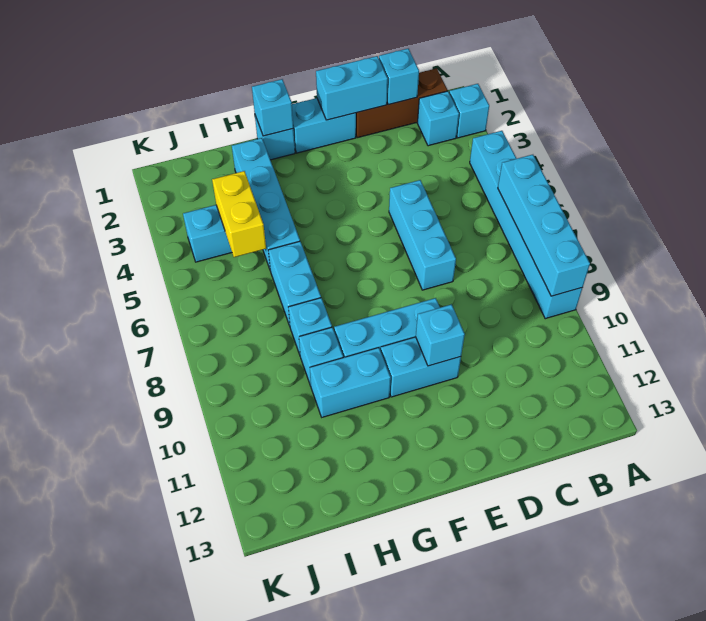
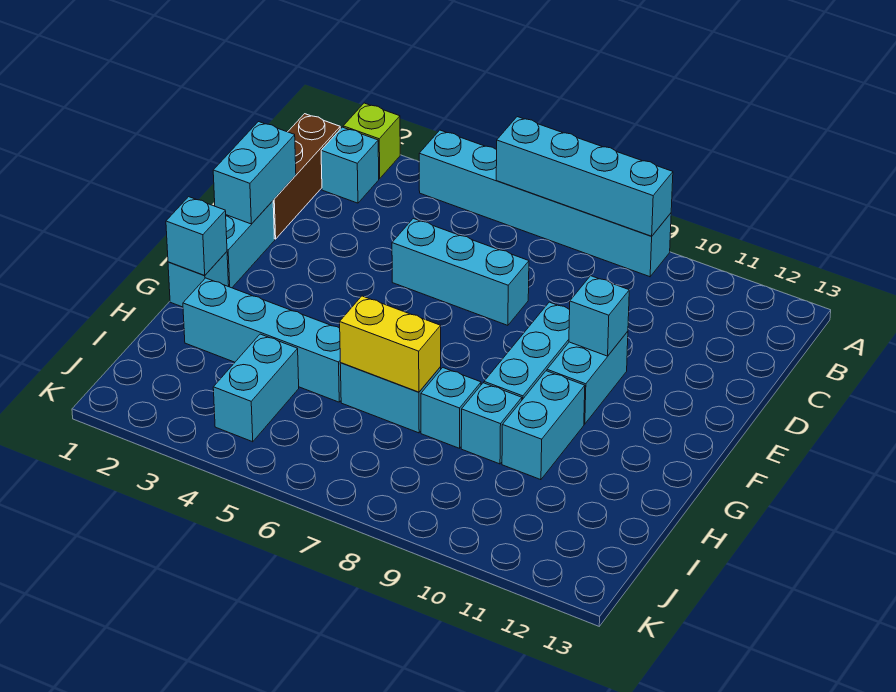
cyan 1x1 brick [449,84,489,138] -> lime 1x1 brick [343,103,400,179]
cyan 1x1 brick [379,49,419,105] -> none
yellow 1x2 brick [212,171,266,257] -> yellow 1x2 brick moved to [340,296,441,392]

